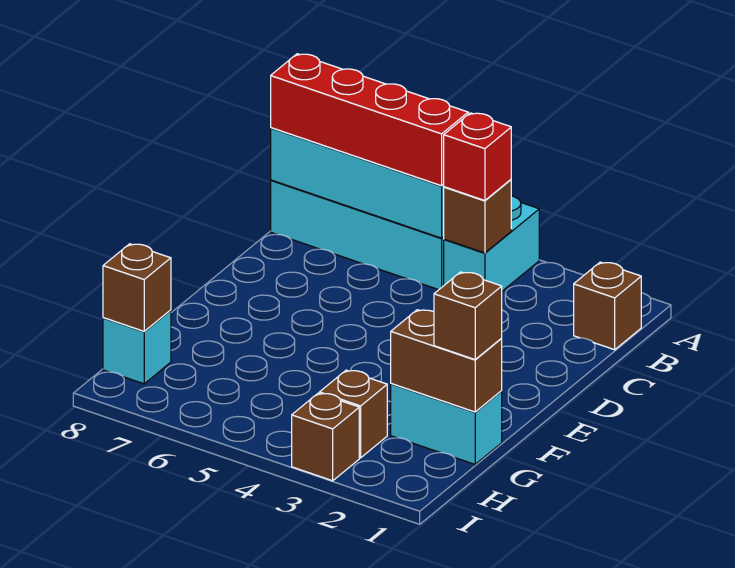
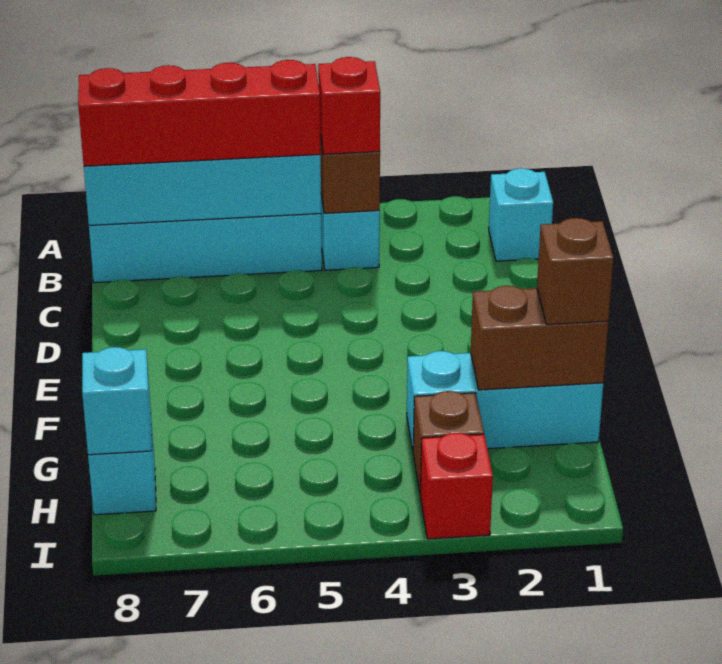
brown 1x1 brick [574,262,641,350] -> cyan 1x1 brick [489,168,553,261]
cyan 1x2 brick [391,384,502,464] -> cyan 1x3 brick [407,351,603,450]
brown 1x1 brick [103,244,171,331] -> cyan 1x1 brick [82,347,152,455]
brown 1x1 brick [292,393,359,481] -> red 1x1 brick [420,433,493,539]

